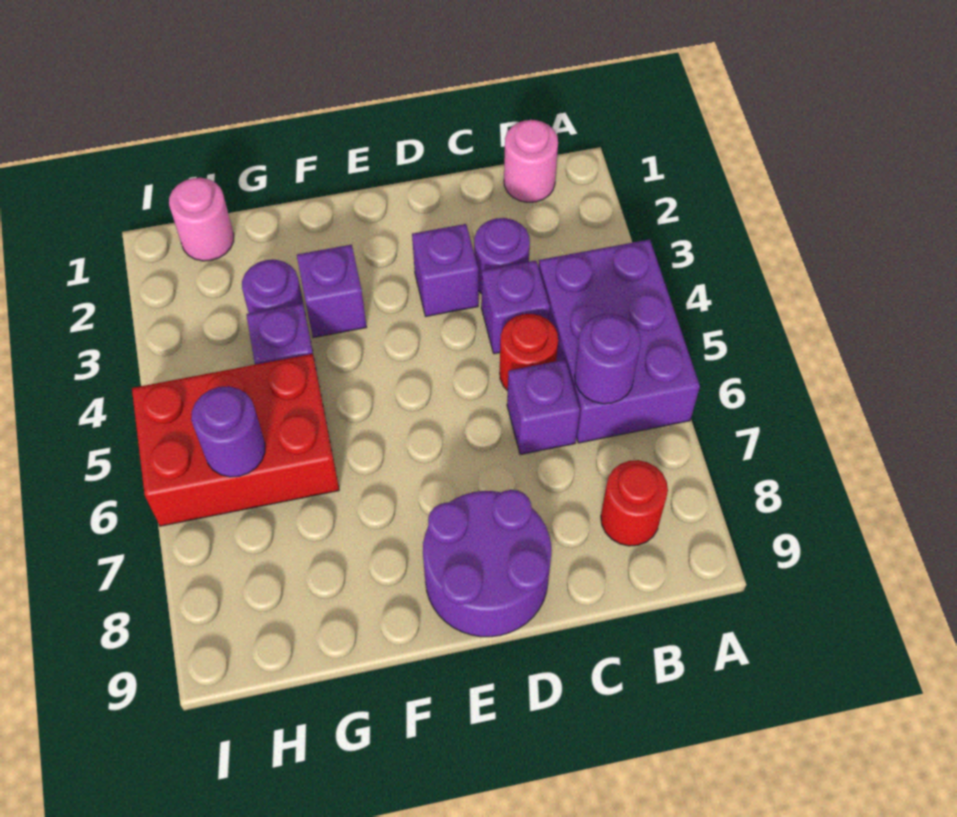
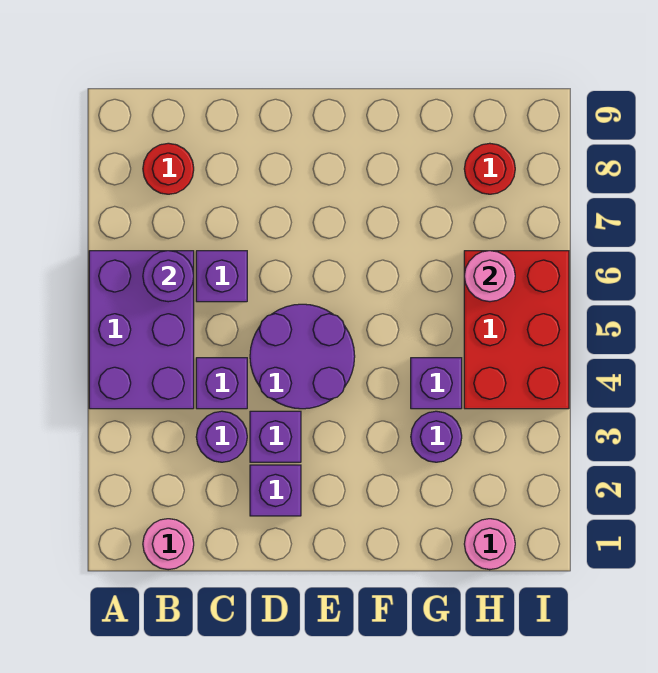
red 1x1 round brick [500,314,558,391] -> red 1x1 round brick moved to [464,143,515,194]
purple 2x2 round brick [423,490,551,637] -> purple 2x2 round brick moved to [250,304,355,409]
purple 1x1 brick [297,245,366,338] -> purple 1x1 brick moved to [250,465,301,516]
red 2x3 brick [132,354,339,526] -> red 2x3 brick turned to [464,251,569,409]
purple 1x1 round brick [191,386,265,477] -> pink 1x1 round brick [464,251,515,302]

